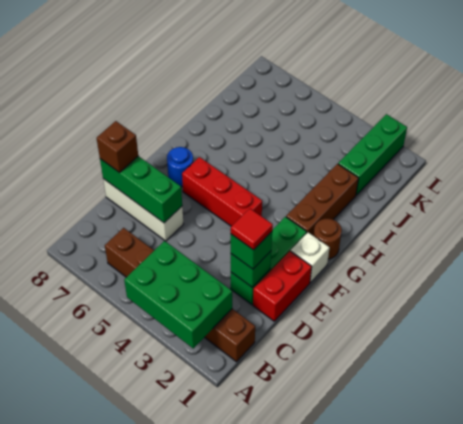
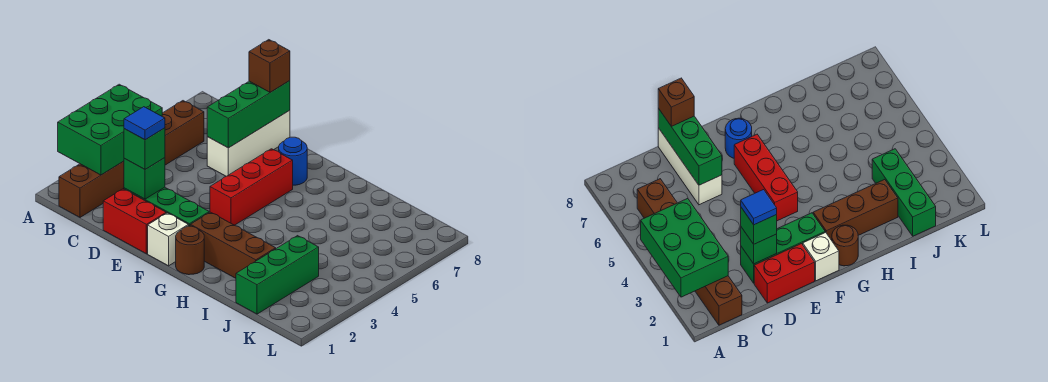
red 1x1 tile [231,209,273,250] -> blue 1x1 tile [124,107,165,140]
green 1x3 brick [338,114,407,195] -> green 1x3 brick turned to [236,236,319,314]

